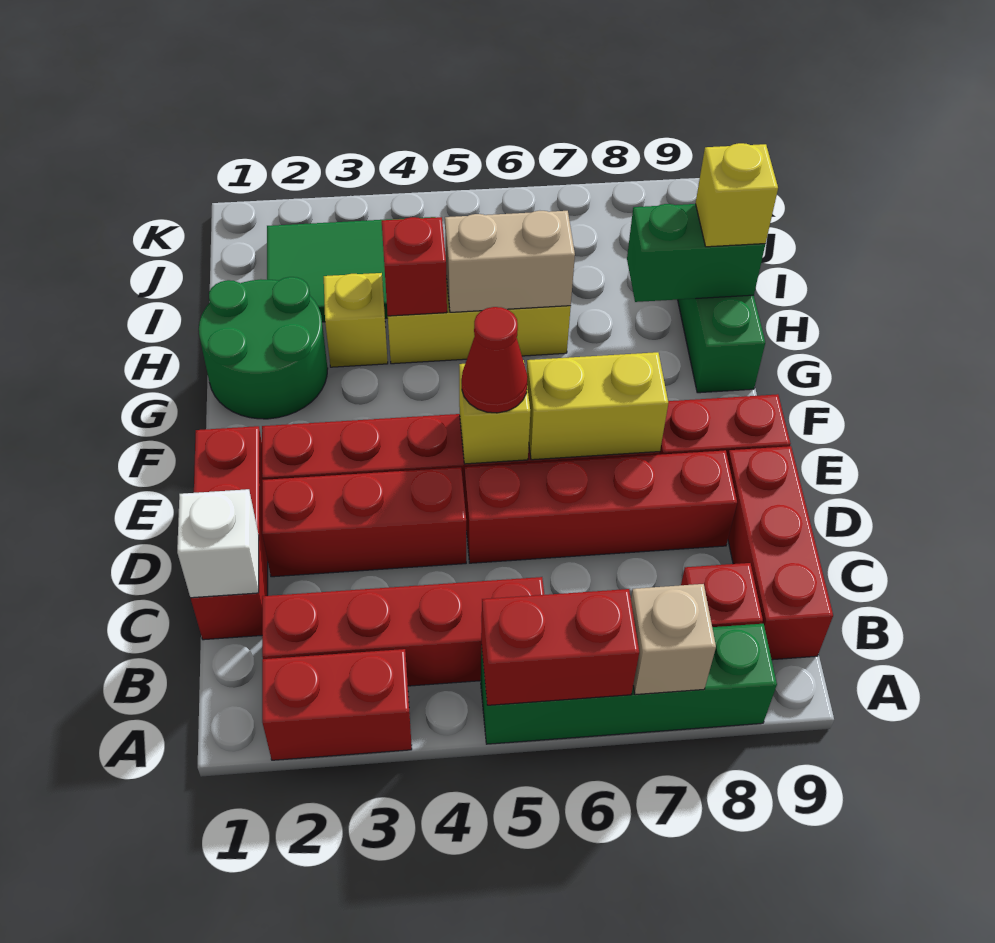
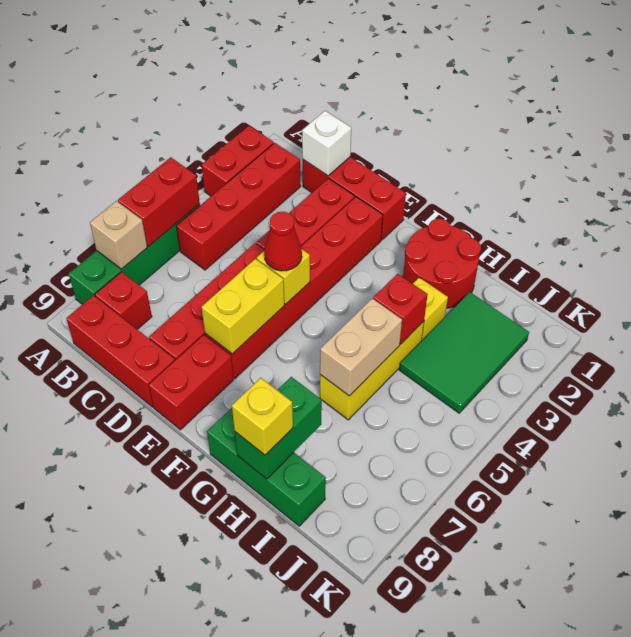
green 2x2 round brick [199,277,328,419] -> red 2x2 round brick [403,219,481,308]

